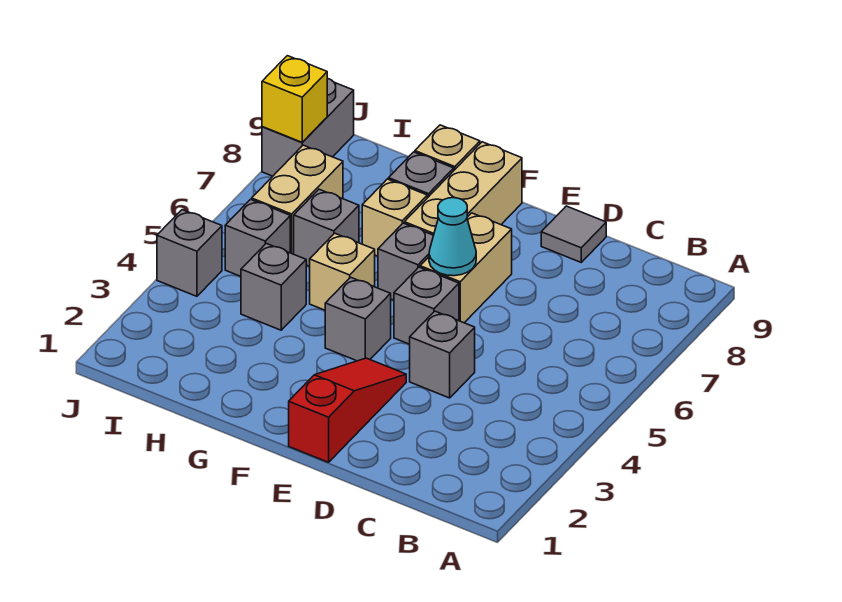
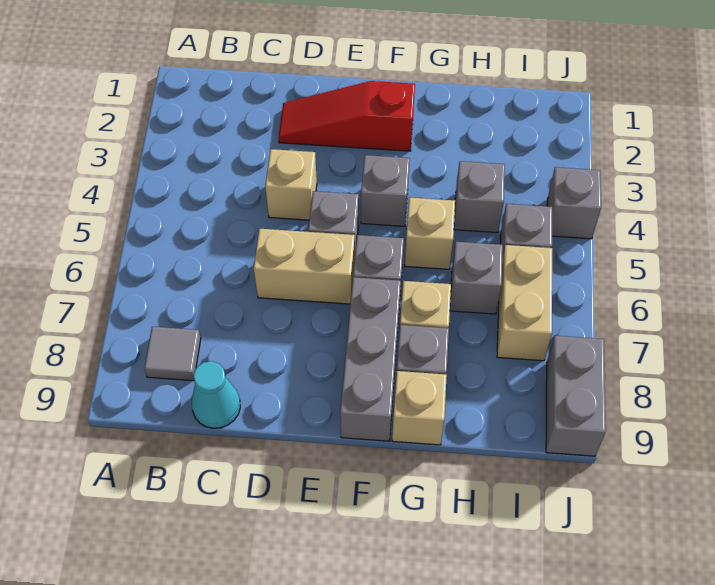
grey 1x1 brick [410,311,475,398] -> tan 1x1 brick [265,149,317,220]
grey 1x1 tile [541,206,606,262] -> grey 1x1 tile moved to [144,327,201,381]
red 1x3 slope [289,358,406,462] -> red 1x3 slope turned to [278,81,415,151]
tan 1x2 brick [420,213,512,323] -> tan 1x2 brick turned to [254,229,355,304]
cyan 1x1 cone [429,198,476,276] -> cyan 1x1 cone moved to [191,361,240,428]
tan 1x3 brick [404,142,522,235] -> grey 1x3 brick [340,277,401,441]
yellow 1x1 brick [262,56,327,142] -> none

